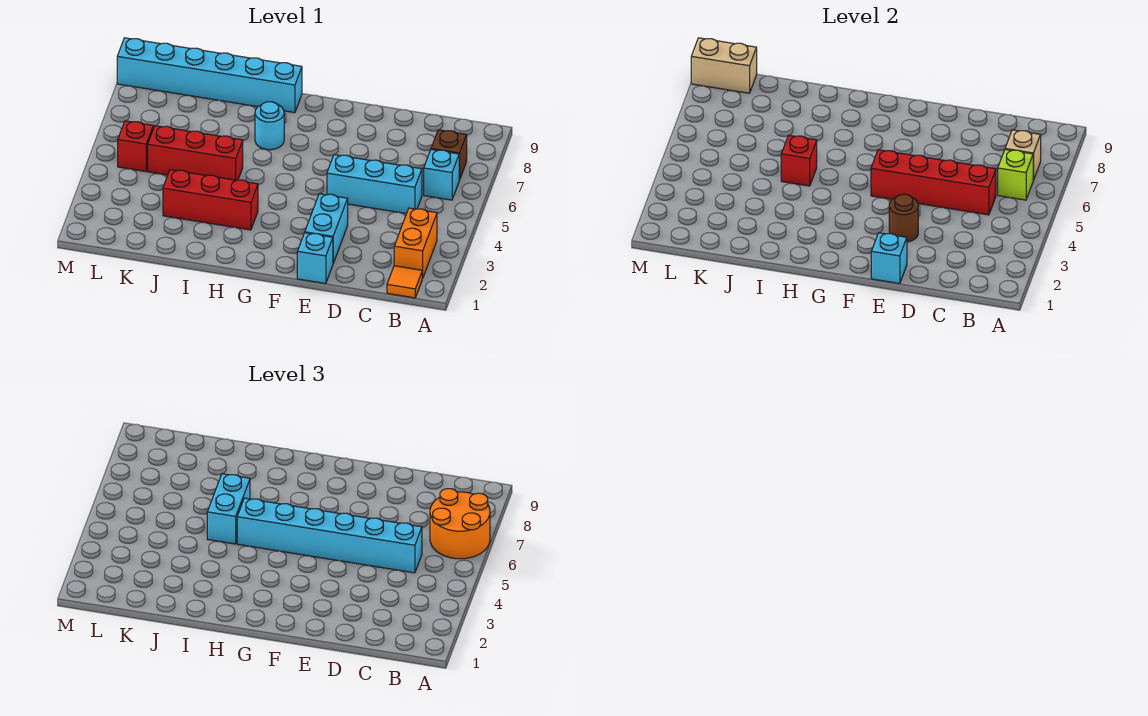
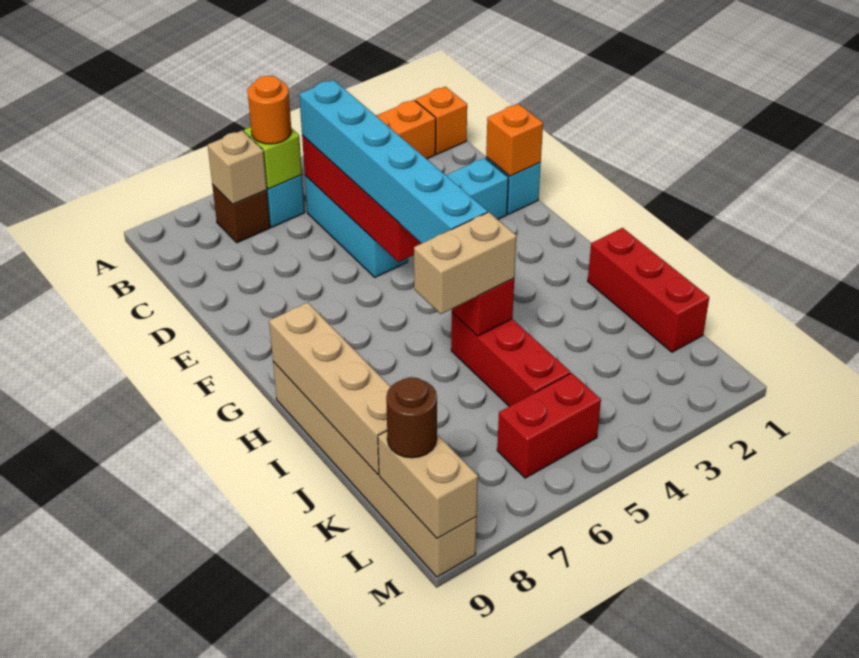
orange 2x2 round brick [430,489,490,559] -> orange 1x1 round brick [248,76,292,144]
orange 1x1 tile [387,266,422,298] -> orange 1x1 brick [415,87,467,154]
cyan 1x1 brick [871,233,907,284] -> orange 1x1 brick [486,104,543,176]
brown 1x1 round brick [889,194,918,242] -> brown 1x1 round brick moved to [386,377,437,458]
red 1x3 brick [163,170,258,230] -> red 1x3 brick moved to [588,228,709,352]
cyan 1x1 round brick [255,102,284,150] -> none
cyan 1x6 brick [117,38,302,113] -> tan 1x6 brick [273,362,477,577]
none -> tan 1x4 brick [269,303,390,474]
cyan 1x2 brick [207,474,250,544] -> tan 1x2 brick [414,212,516,314]
red 1x1 brick [118,121,153,172] -> red 1x2 brick [497,373,601,478]

